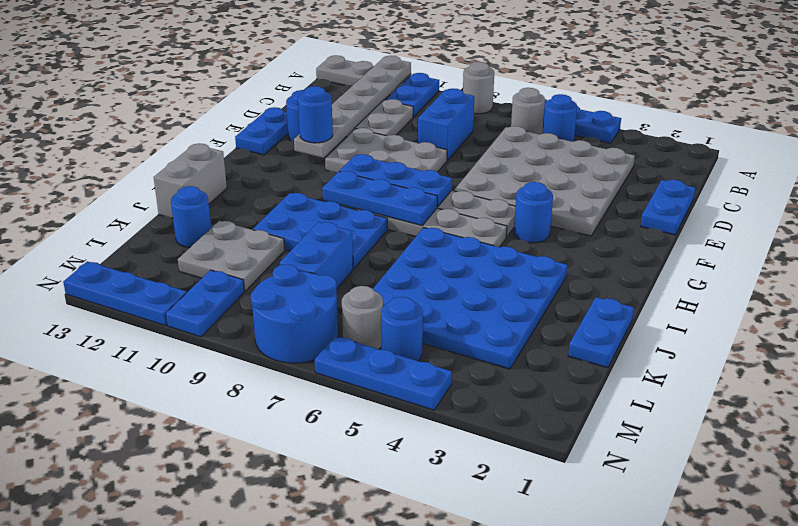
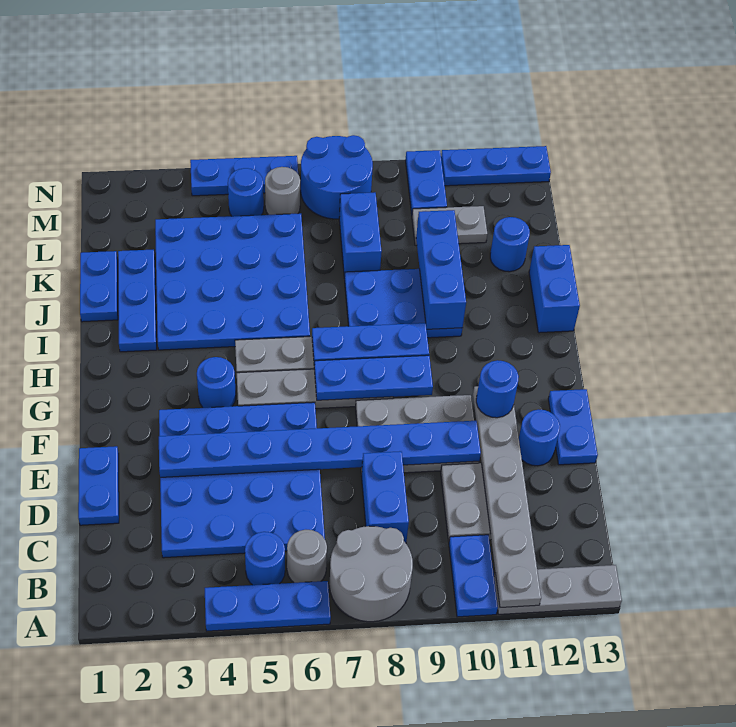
grey 1x1 round brick [463,62,494,114] -> grey 2x2 round brick [330,526,413,622]
grey 4x4 plate [454,126,635,236] -> blue 4x4 plate [159,402,325,558]
none -> blue 1x8 plate [159,421,481,477]
none -> blue 1x3 plate [118,250,157,352]
none -> blue 1x3 brick [416,210,466,329]
grey 1x2 brick [154,143,227,218] -> blue 1x2 brick [529,245,580,333]
grey 2x2 plate [178,221,285,291] -> grey 1x2 plate [412,206,487,245]

